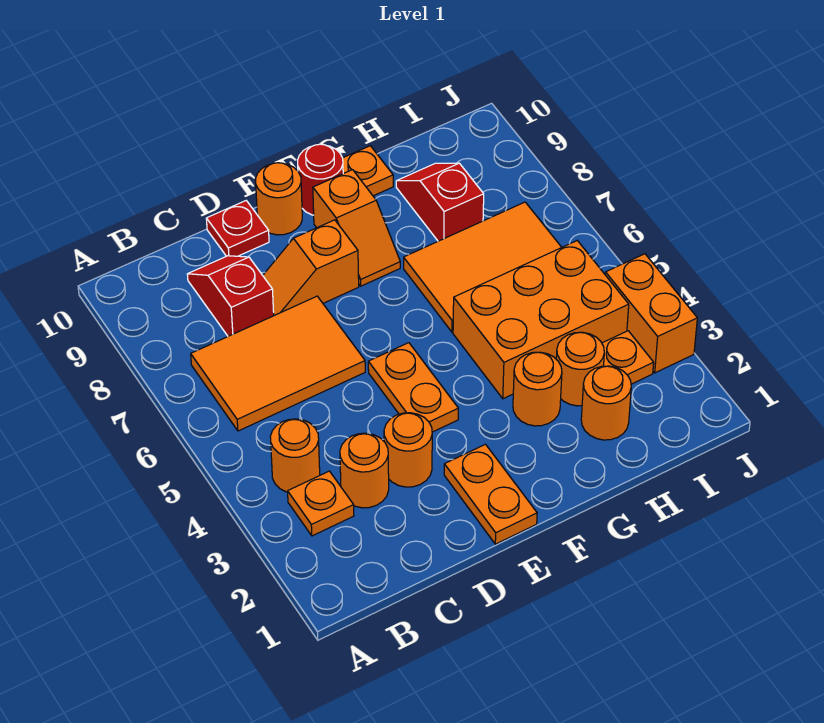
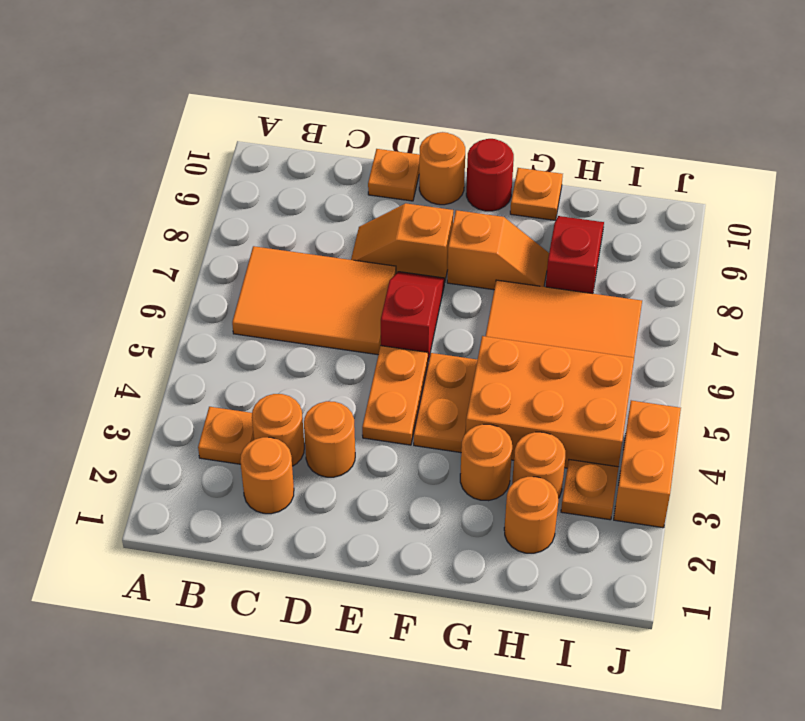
orange 1x1 round brick [270,419,320,492] -> orange 1x1 round brick moved to [240,437,294,514]
red 1x2 slope [187,256,274,336] -> red 1x2 slope moved to [381,272,445,361]
red 1x1 plate [206,201,269,256] -> orange 1x1 plate [368,149,420,201]
orange 1x2 plate [444,444,537,544] -> orange 1x2 plate moved to [414,353,477,453]
orange 1x2 slope [313,170,400,286] -> orange 1x2 slope turned to [447,210,549,290]

